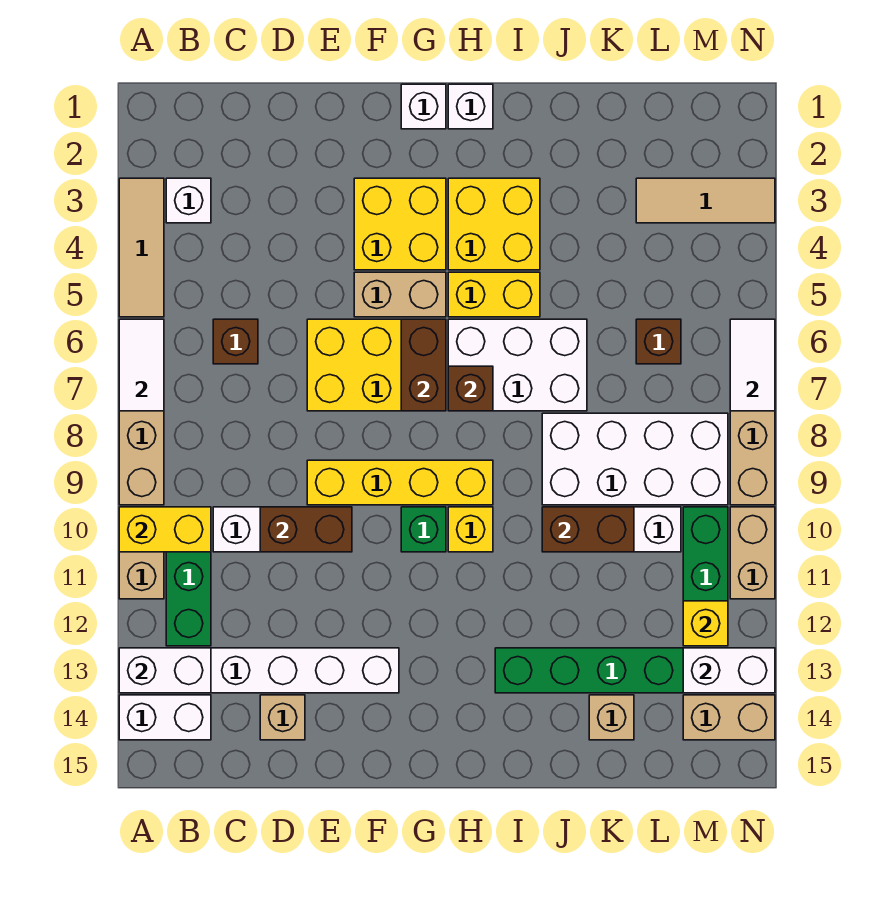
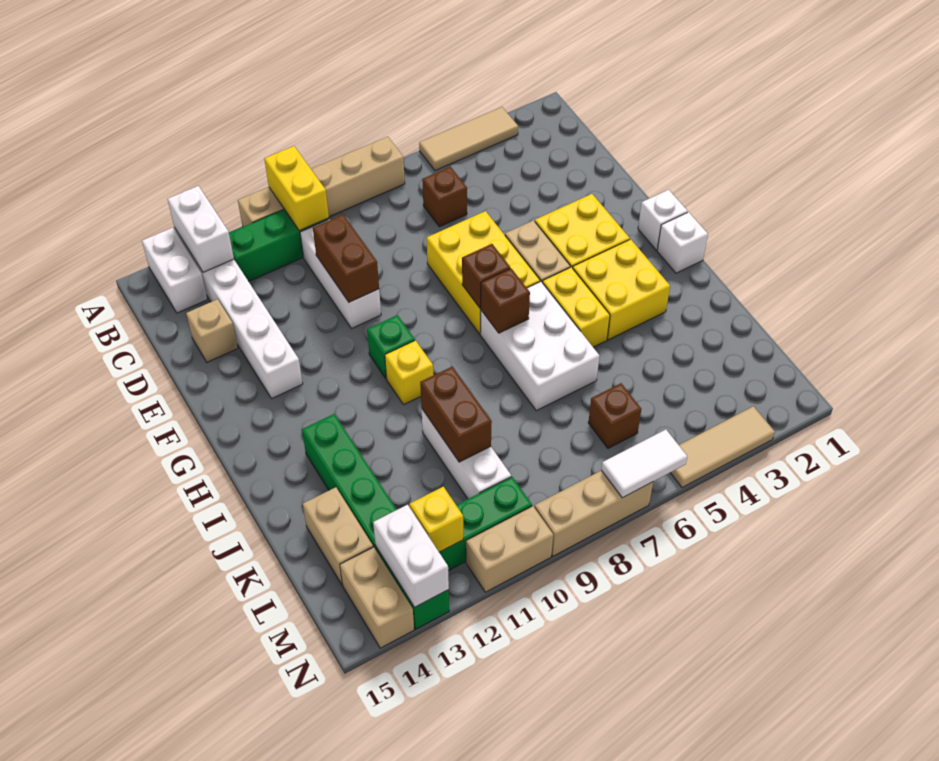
white 1x2 tile [119,319,164,411] -> none
white 1x1 brick [166,178,211,223] -> none
yellow 1x4 brick [307,460,493,505] -> none
brown 1x2 brick [401,319,446,411] -> brown 1x1 brick [462,244,510,308]
white 2x4 brick [542,413,728,505] -> none
tan 1x1 brick [589,695,634,740] -> tan 1x2 brick [303,487,373,585]
tan 1x3 tile [636,178,775,223] -> tan 1x3 tile turned to [670,406,775,488]

